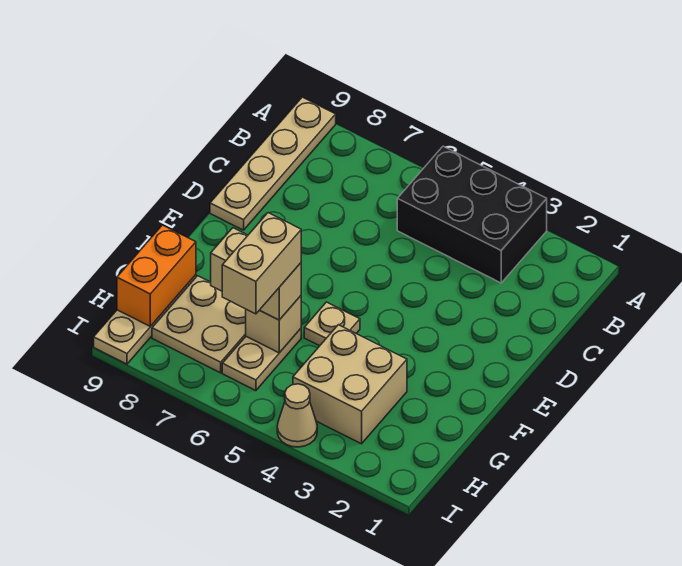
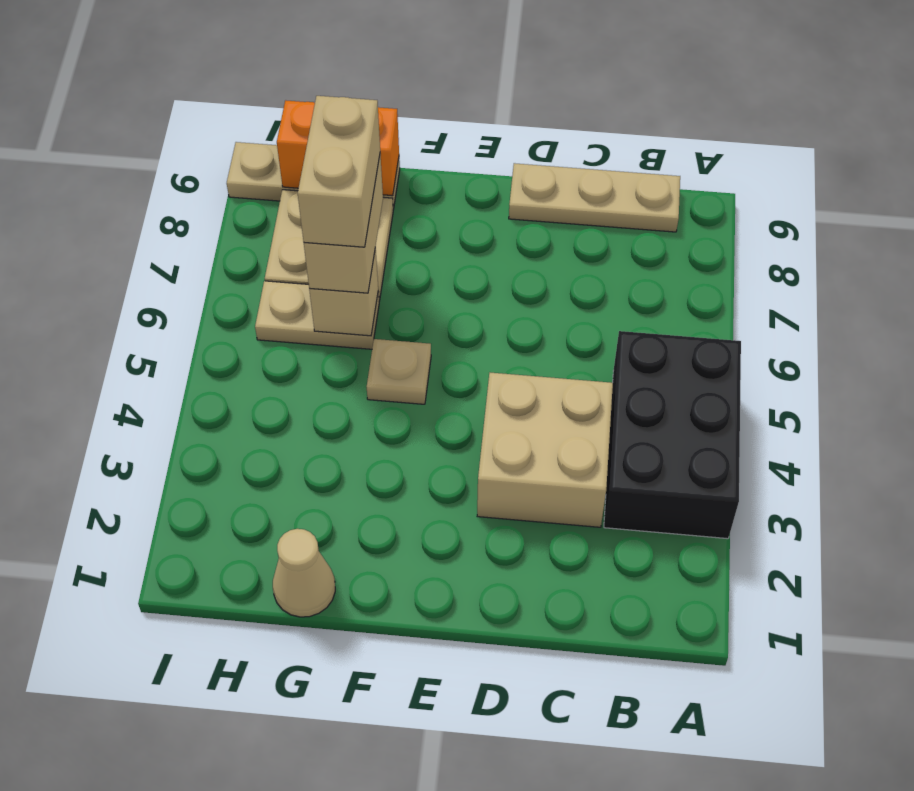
tan 1x4 plate [210,97,336,230] -> tan 1x3 plate [509,163,680,232]
tan 2x2 brick [293,325,407,444] -> tan 2x2 brick moved to [477,373,613,527]
tan 1x2 brick [222,213,301,314] -> tan 1x2 brick turned to [298,96,380,247]
tan 1x1 cone [277,384,317,447] -> tan 1x1 cone moved to [273,529,335,617]

